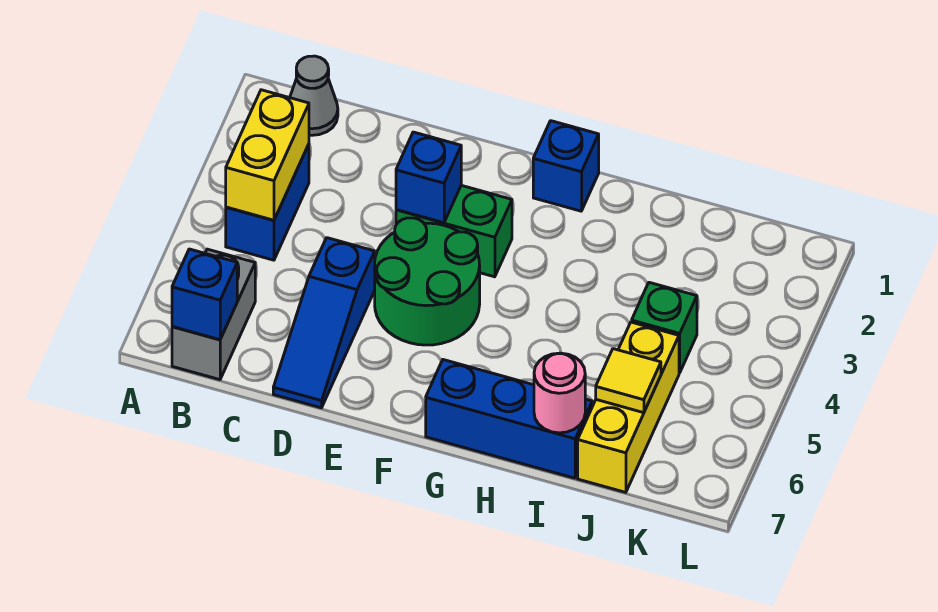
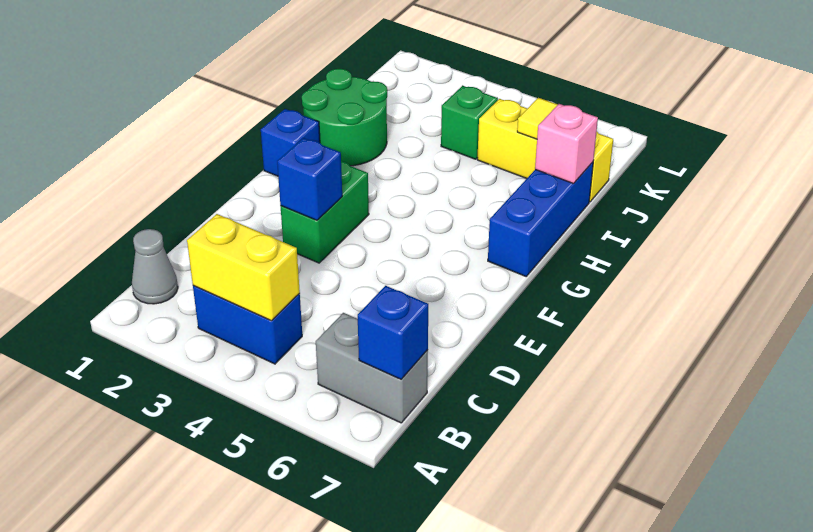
blue 1x3 slope [273,238,375,408] -> none
green 2x2 round brick [375,218,480,345] -> green 2x2 round brick moved to [302,69,387,166]
pink 1x1 round brick [534,353,585,433] -> pink 1x1 brick [535,104,598,184]

